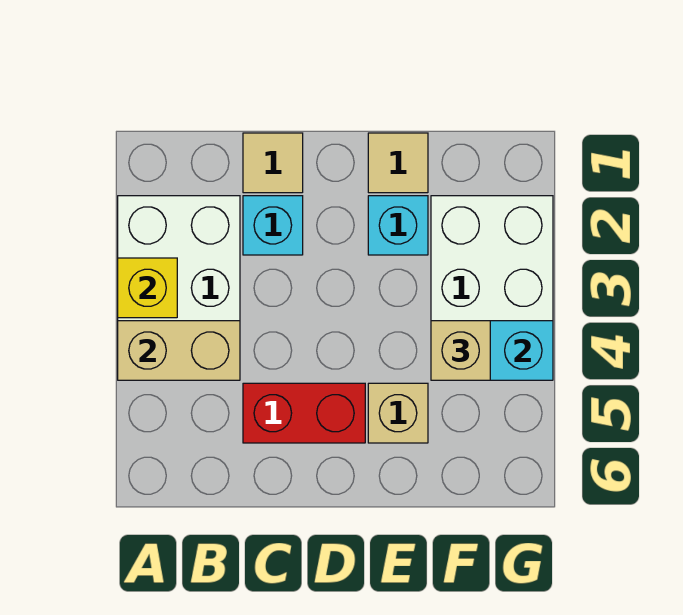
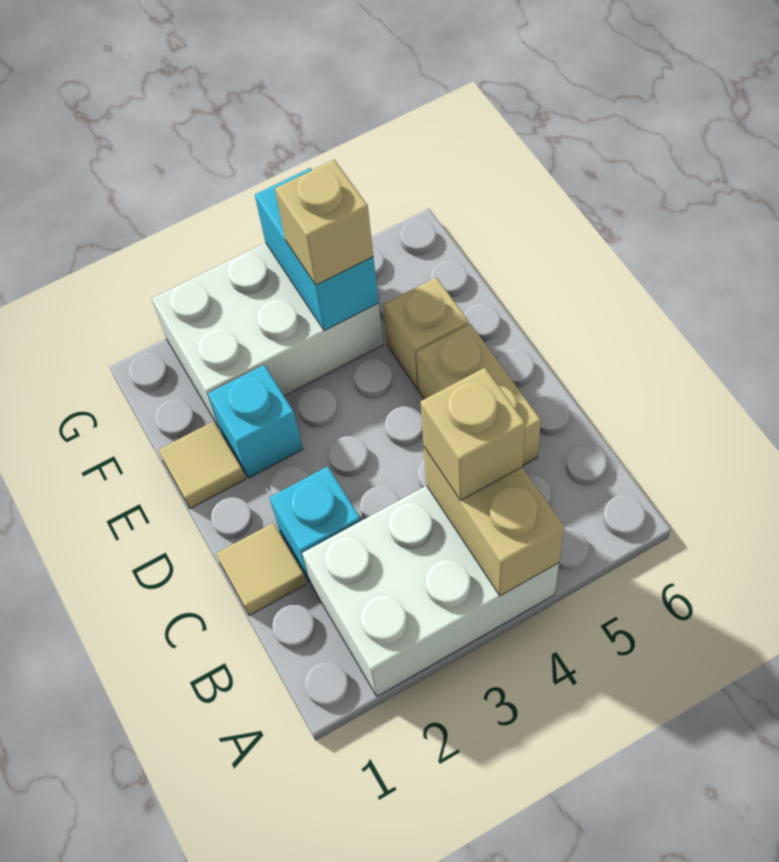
yellow 1x1 brick [118,258,177,318] -> none
none -> tan 1x1 brick [421,368,525,500]
red 1x2 brick [243,383,365,443] -> tan 1x2 brick [416,324,541,465]

